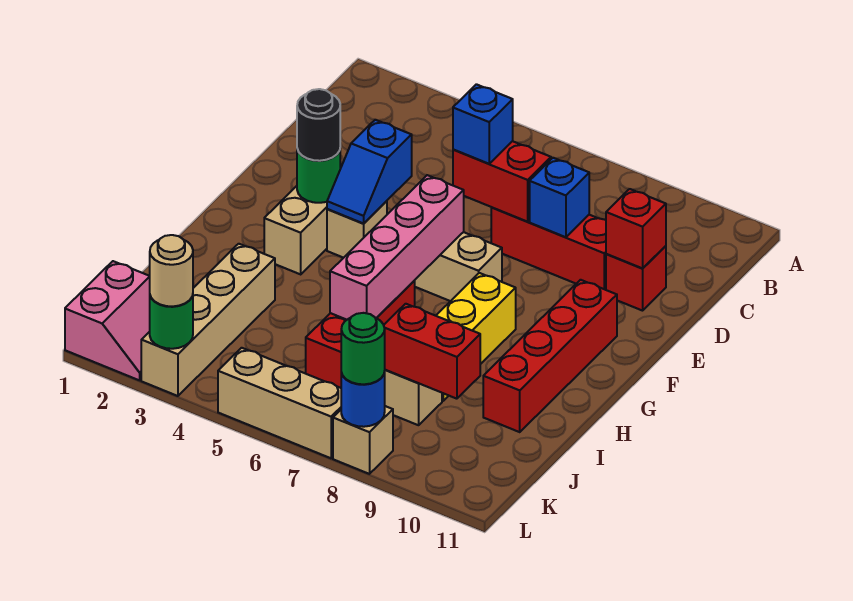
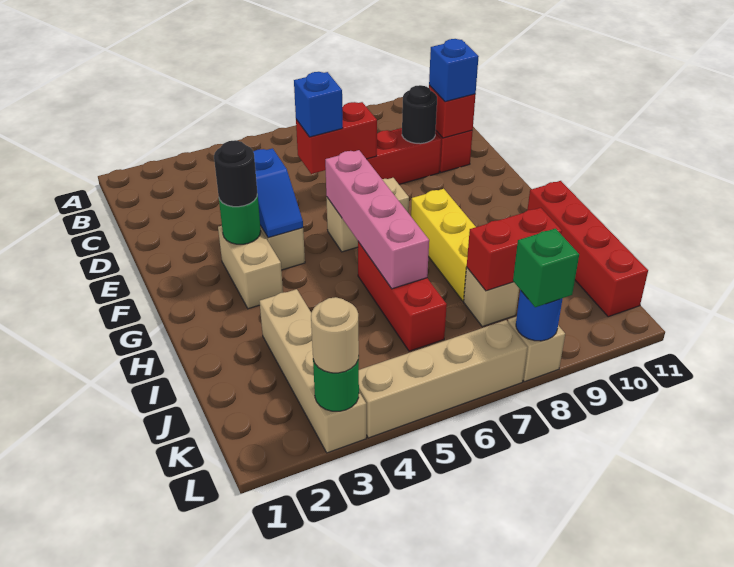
blue 1x1 brick [530,158,589,237] -> blue 1x1 brick moved to [429,39,479,102]
none -> black 1x1 round brick [402,85,437,144]
red 1x4 brick [483,280,617,432] -> red 1x4 brick moved to [527,181,648,317]
pink 2x2 slope [65,261,150,380] -> none
tan 1x3 brick [218,348,341,458] -> tan 1x4 brick [359,320,528,438]
green 1x1 round brick [341,313,385,384] -> green 1x1 brick [513,228,579,307]

